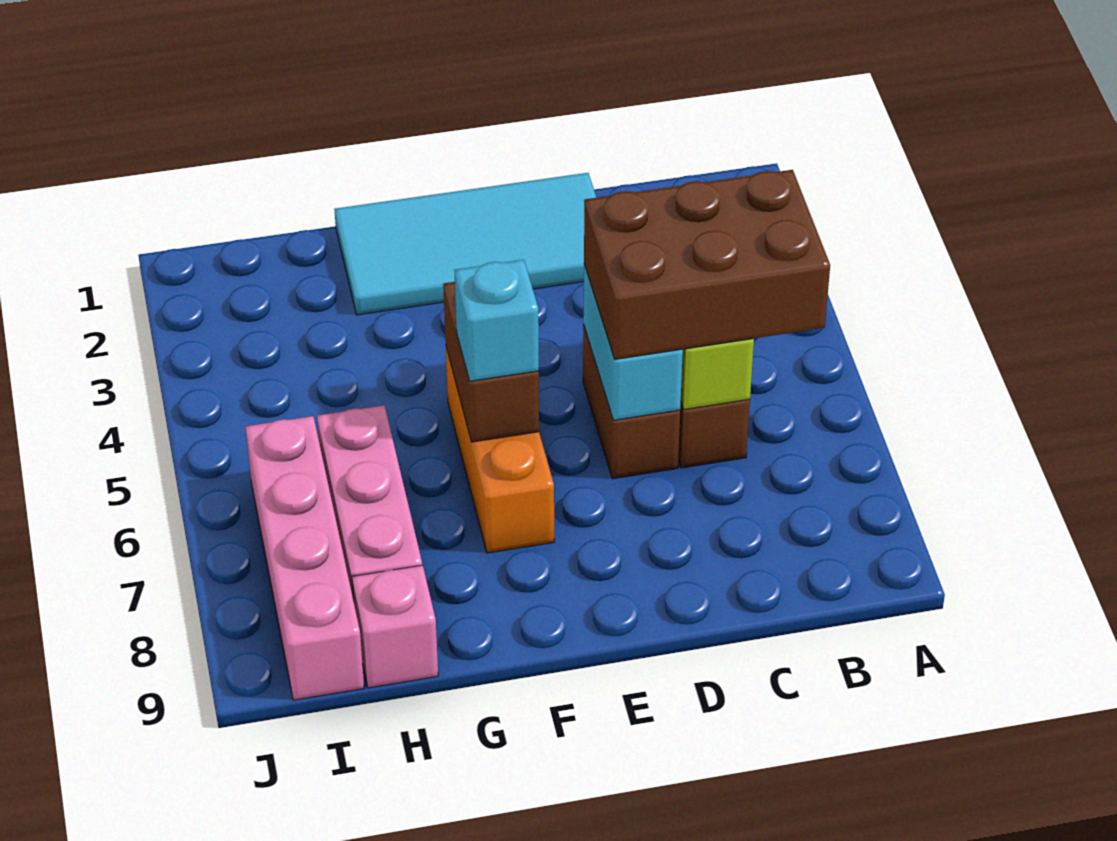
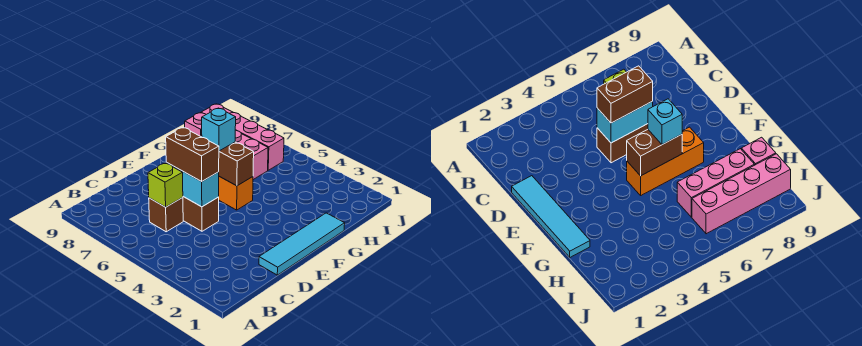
brown 2x3 brick [584,170,830,359] -> brown 1x2 brick [166,127,219,182]
cyan 2x4 tile [334,173,597,315] -> cyan 1x4 tile [259,213,345,275]

